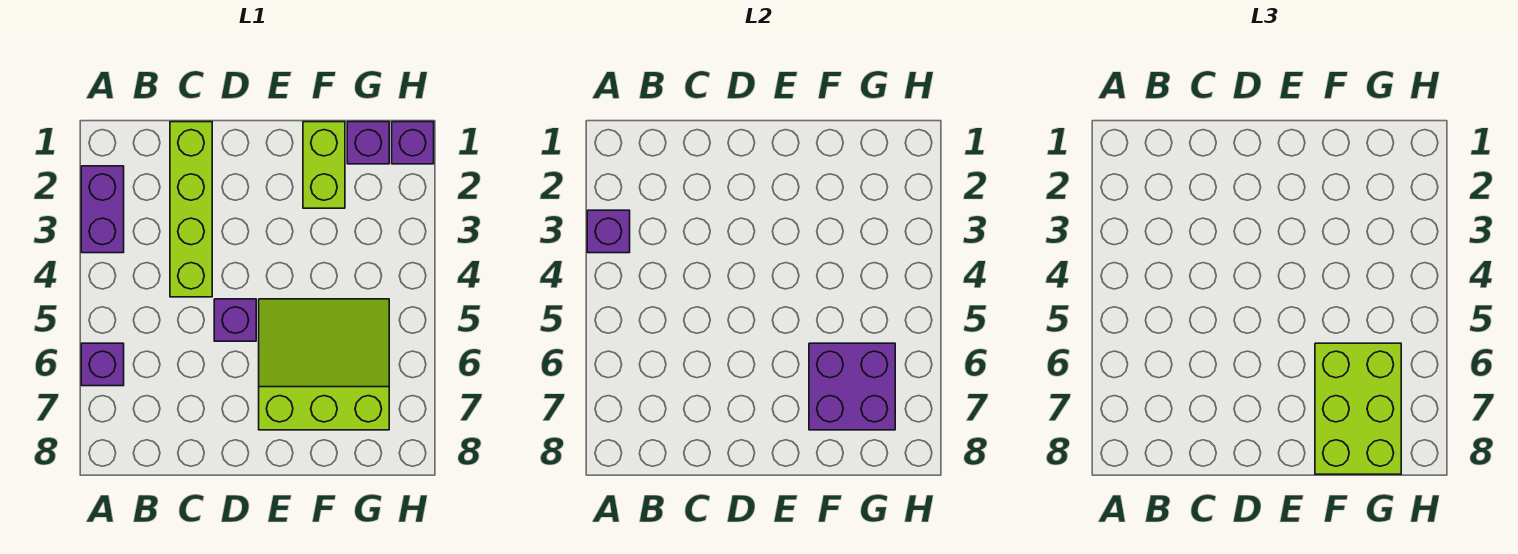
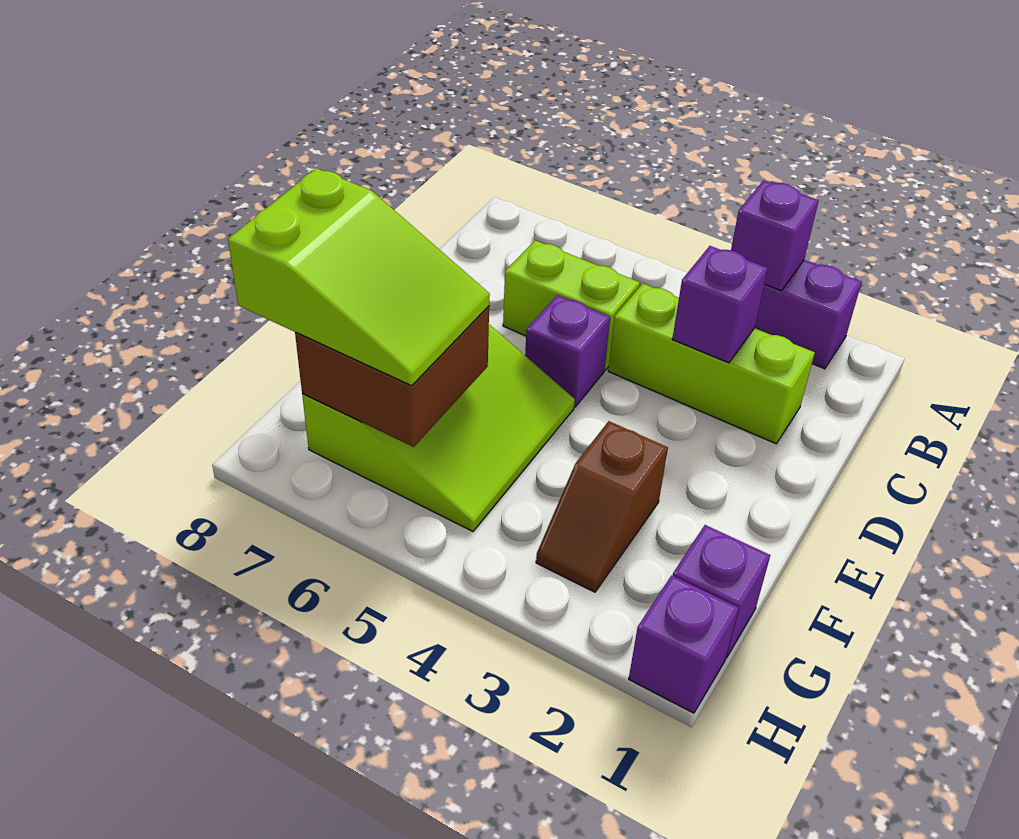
purple 1x1 brick [81,343,124,386] -> purple 1x1 brick moved to [672,246,768,363]
lime 1x4 brick [170,122,212,297] -> lime 1x3 brick [608,284,815,444]
lime 1x2 brick [303,122,345,208] -> lime 1x2 brick moved to [503,240,640,370]
none -> brown 1x2 slope [536,421,668,592]
purple 2x2 brick [809,343,895,430] -> brown 2x2 brick [295,306,489,447]
lime 2x3 brick [1315,343,1401,474] -> lime 2x3 slope [228,168,490,386]

